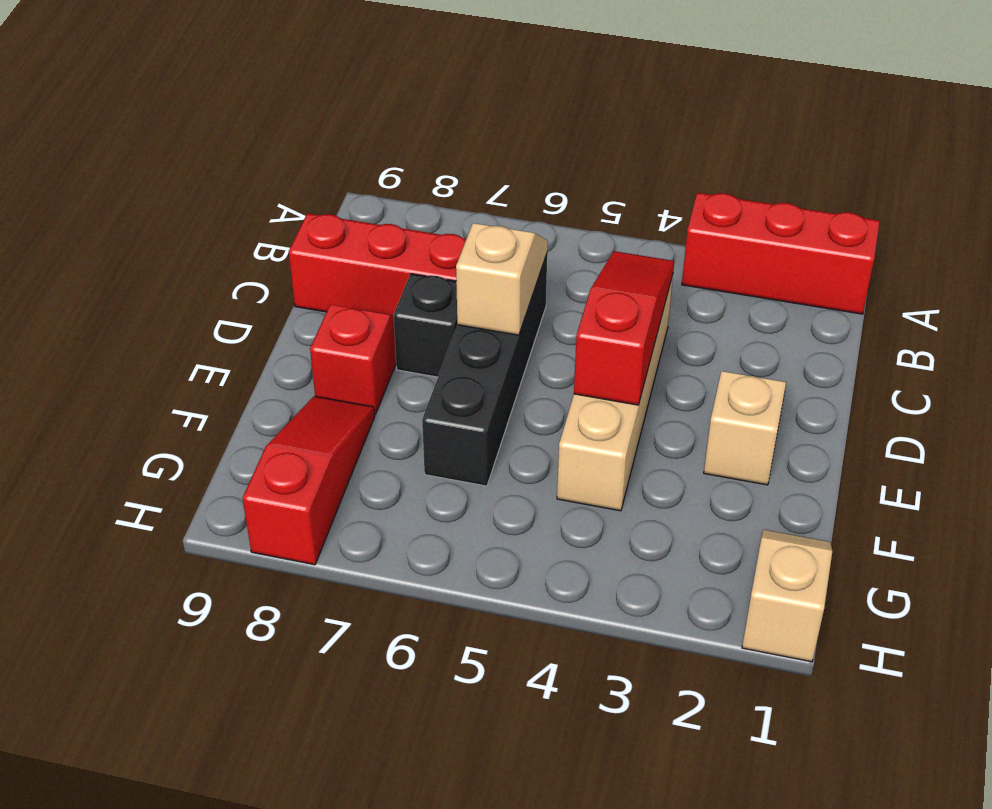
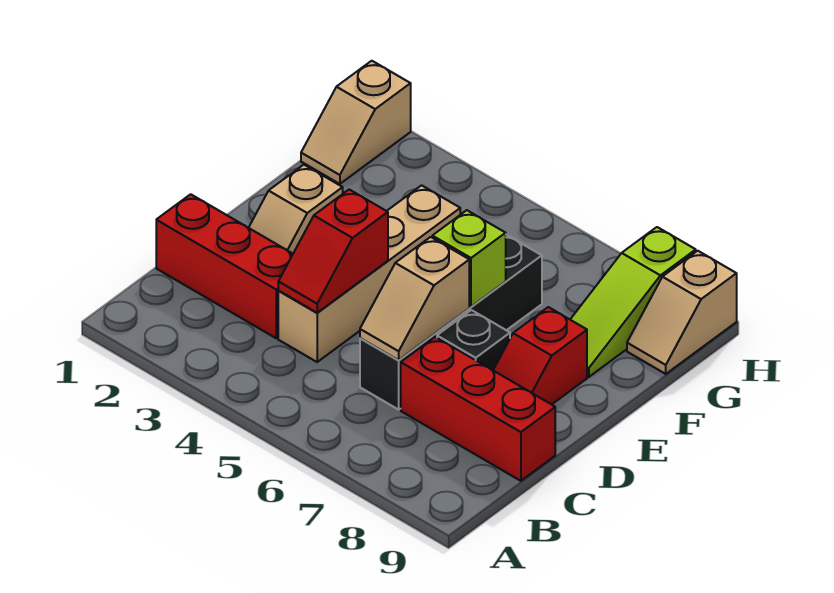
red 1x3 brick [682,193,880,314] -> red 1x3 brick moved to [156,194,293,338]
red 1x3 slope [574,251,674,405] -> red 1x2 slope [278,190,388,313]
none -> lime 1x1 brick [432,210,506,307]
red 1x3 slope [243,396,375,565] -> lime 1x3 slope [570,227,696,377]
none -> tan 1x2 slope [627,251,737,374]

